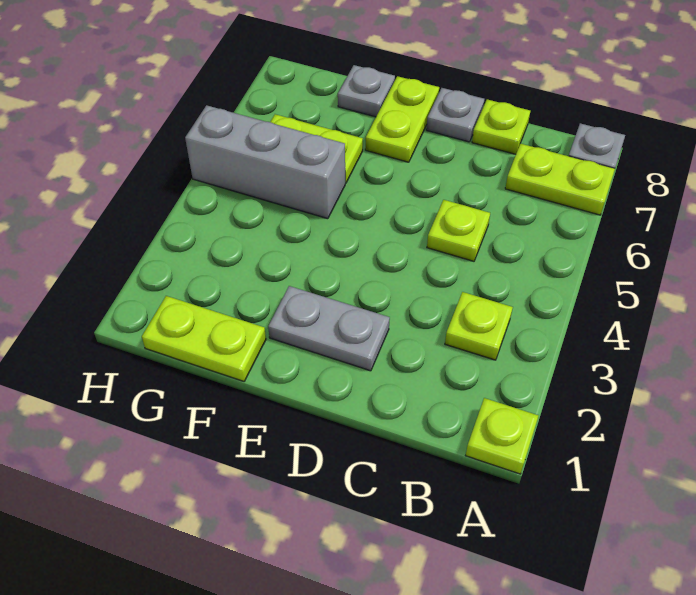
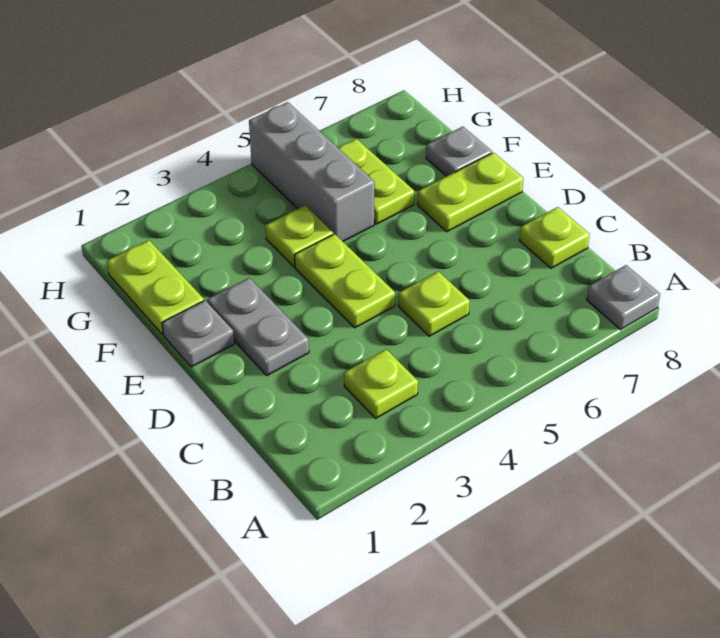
lime 1x1 plate [466,398,538,474] -> lime 1x1 plate moved to [265,206,333,267]
lime 1x2 plate [505,144,615,215] -> lime 1x2 plate moved to [295,234,395,328]
grey 1x1 plate [426,88,484,142] -> grey 1x1 plate moved to [162,301,234,367]

